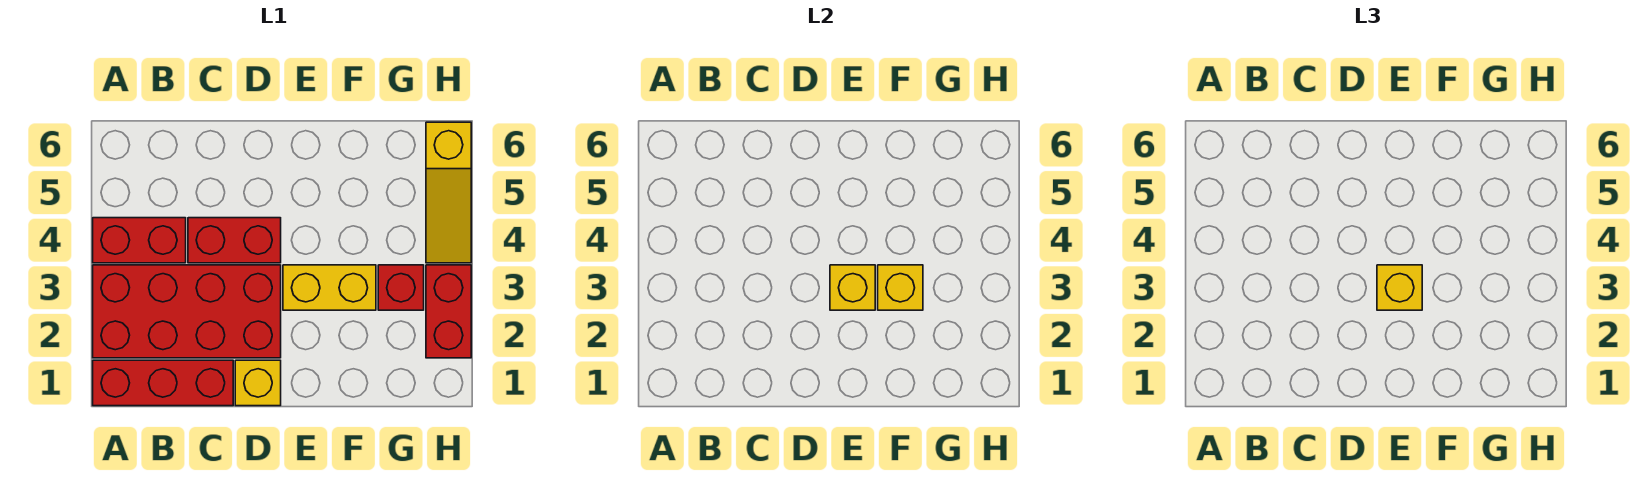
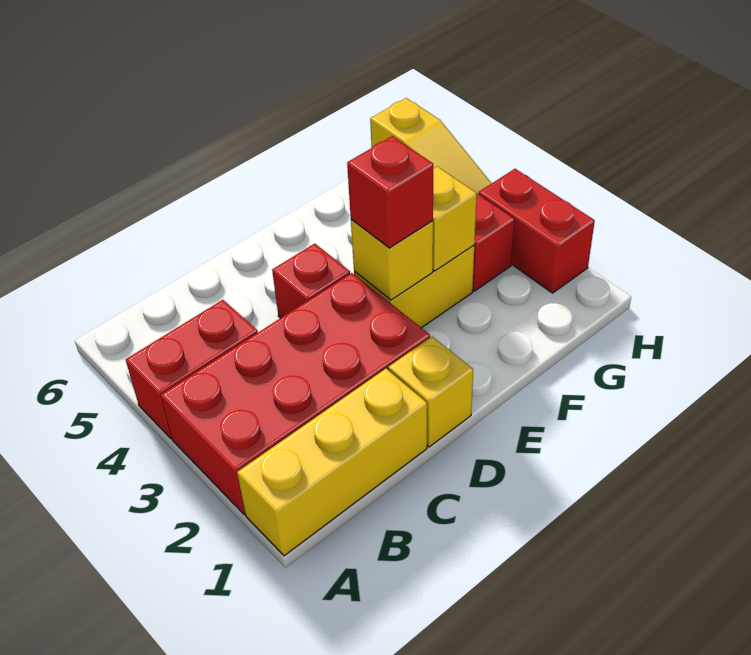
red 1x3 brick [93,360,233,406] -> yellow 1x3 brick [237,369,427,556]
red 1x2 brick [188,218,281,263] -> red 1x1 brick [272,244,350,318]
yellow 1x1 brick [1377,265,1422,310] -> red 1x1 brick [347,136,433,248]

